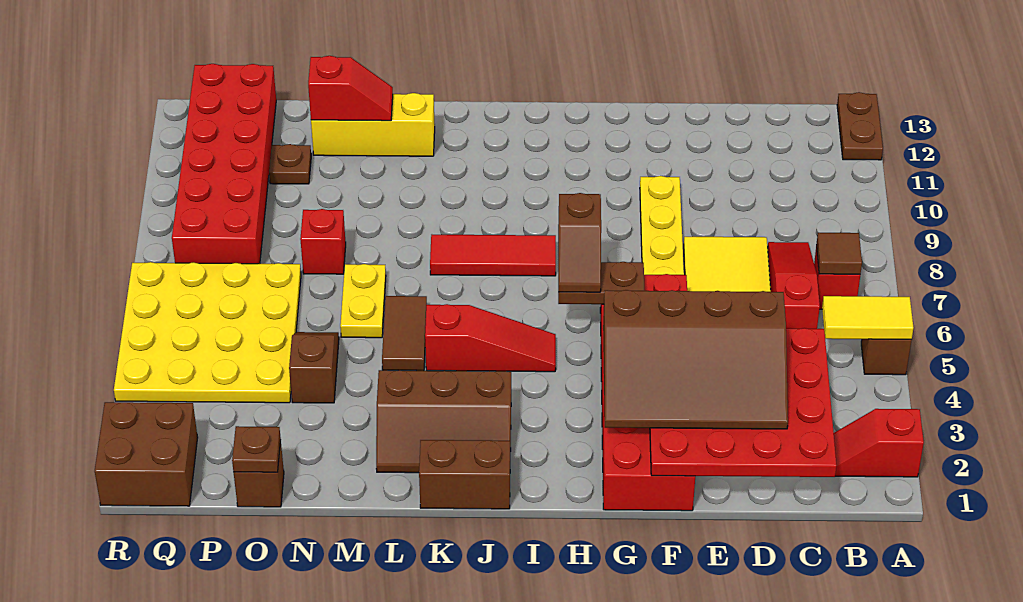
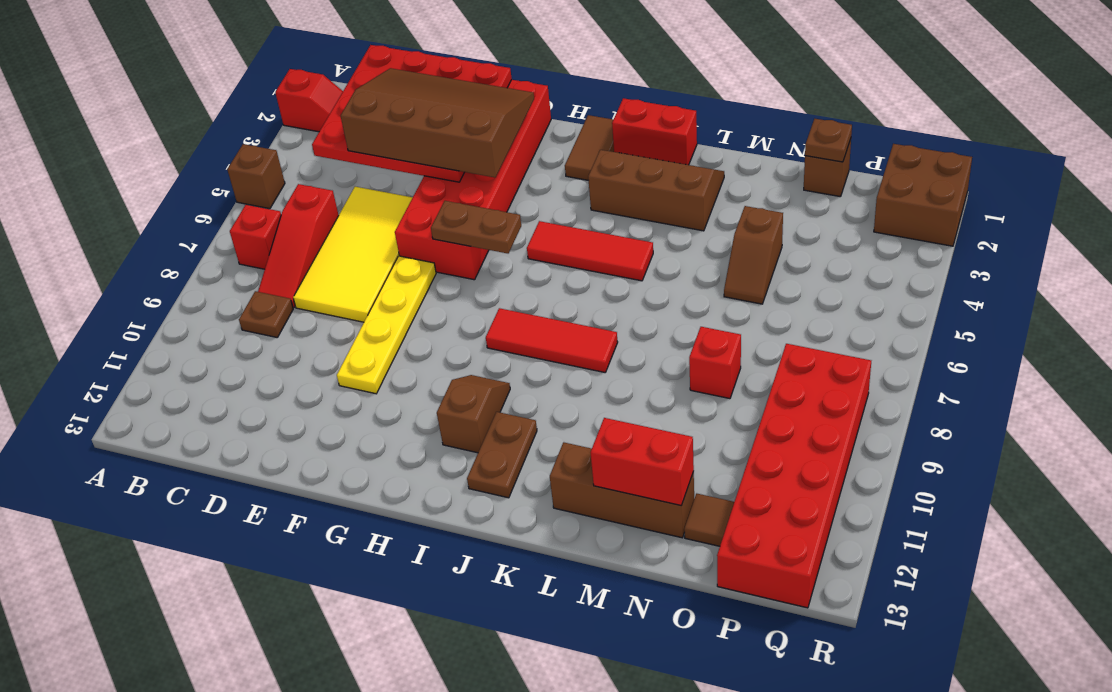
yellow 1x2 tile [822,296,914,339] -> none
brown 1x2 plate [837,92,883,160] -> brown 1x2 plate moved to [467,412,537,498]
brown 1x1 tile [816,233,862,274] -> brown 1x1 tile moved to [684,494,734,546]
brown 1x2 slope [558,193,601,292] -> brown 1x2 slope moved to [437,375,510,453]
red 1x3 slope [425,304,556,372] -> red 1x3 tile [527,221,653,281]
brown 1x2 brick [419,440,510,509] -> red 1x2 brick [612,98,697,165]
brown 1x2 tile [382,296,427,371] -> brown 1x2 tile moved to [565,115,614,180]
yellow 1x3 brick [311,93,435,156] -> brown 1x3 brick [550,442,694,538]
yellow 1x2 plate [340,264,386,338] -> none
red 1x2 slope [308,56,393,121] -> red 1x2 brick [590,418,694,506]
yellow 4x4 plate [114,262,301,403] -> none
brown 1x1 plate [269,144,311,184] -> brown 1x1 plate moved to [239,291,293,337]

